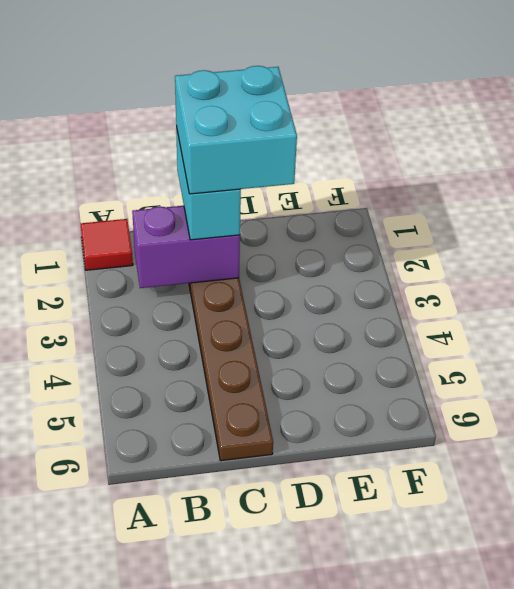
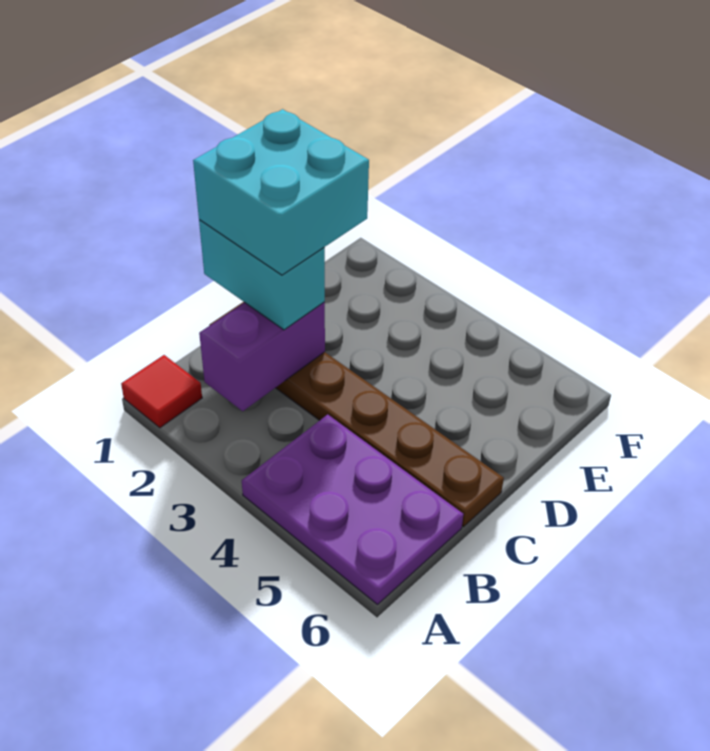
none -> purple 2x3 plate [242,414,463,605]

